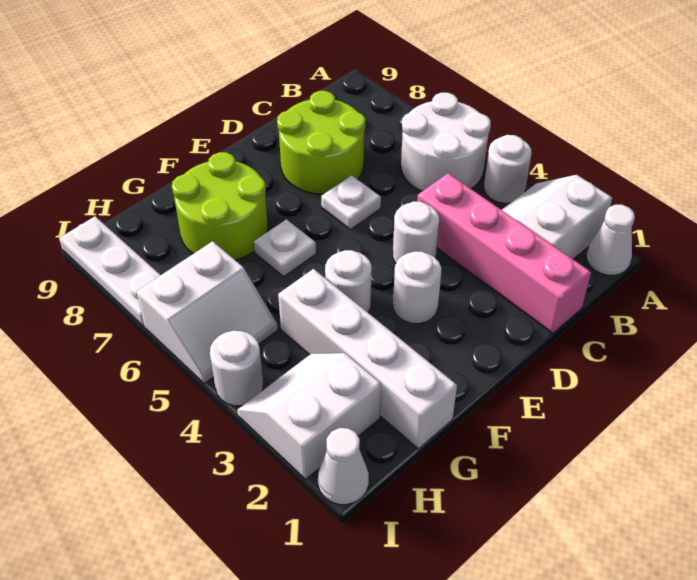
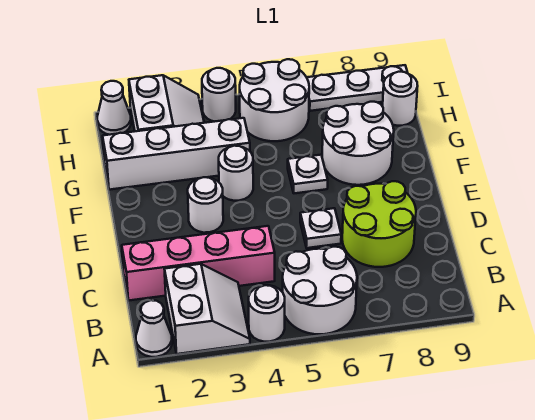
white 1x1 round brick [393,201,439,263] -> white 1x1 round brick moved to [383,72,418,126]
lime 2x2 round brick [172,152,268,260] -> white 2x2 round brick [322,102,394,185]
white 2x2 slope [137,241,278,384] -> white 2x2 round brick [240,59,309,141]

